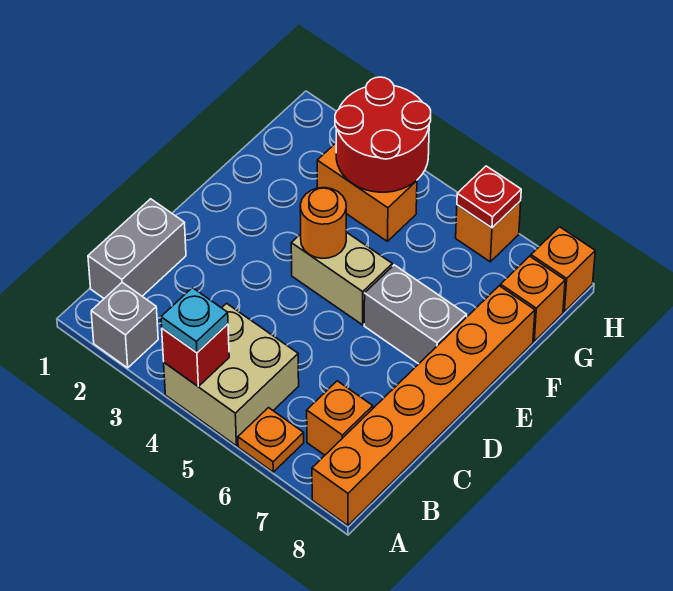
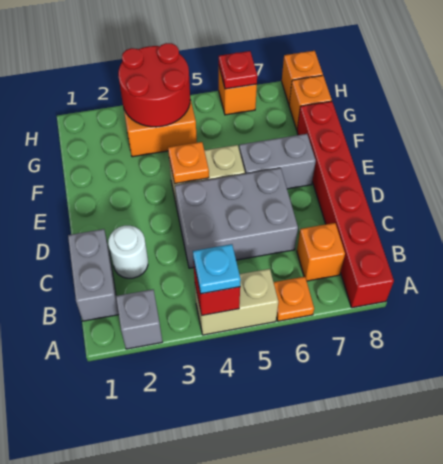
tan 2x2 brick [164,303,299,446] -> tan 1x2 brick [195,269,278,335]
orange 1x6 brick [312,286,535,525] -> red 1x6 brick [297,101,394,308]
none -> white 1x1 round brick [108,226,148,278]
none -> grey 2x3 brick [175,168,298,268]
orange 1x1 round brick [300,188,346,258] -> orange 1x1 plate [168,142,209,184]

